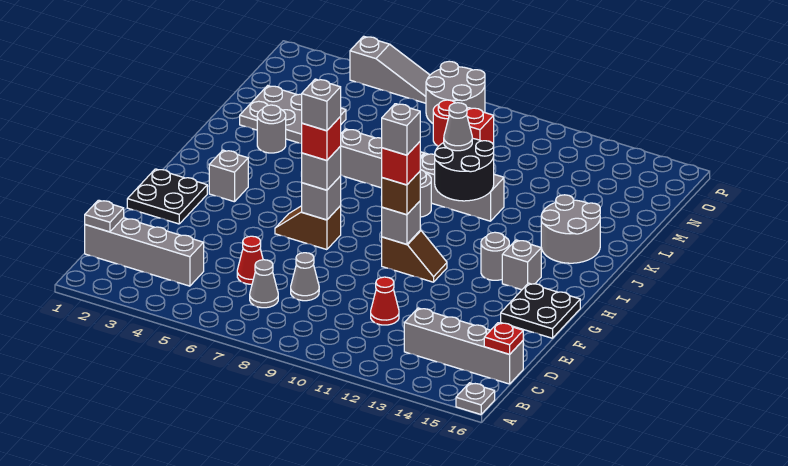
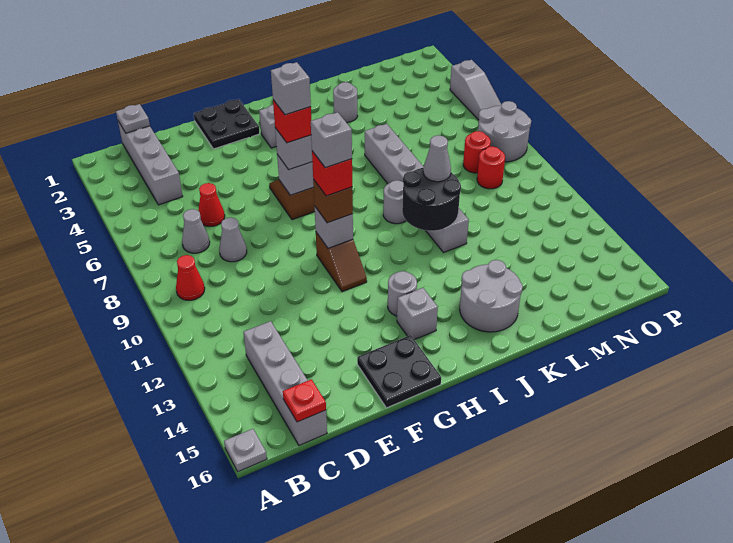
red 1x1 cone [371,277,399,325] -> red 1x1 cone moved to [176,255,205,300]
grey 2x3 plate [240,86,346,143] -> none
red 1x1 brick [467,108,494,145] -> red 1x1 round brick [477,146,505,189]

